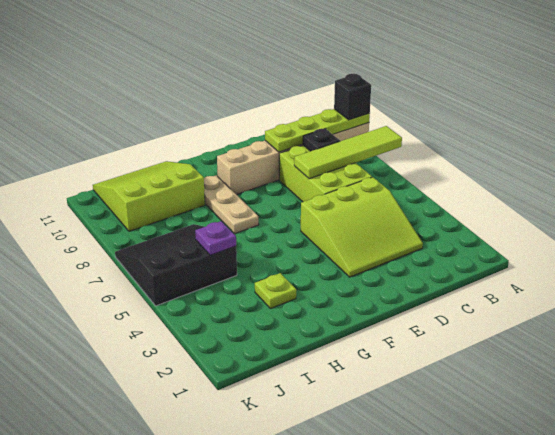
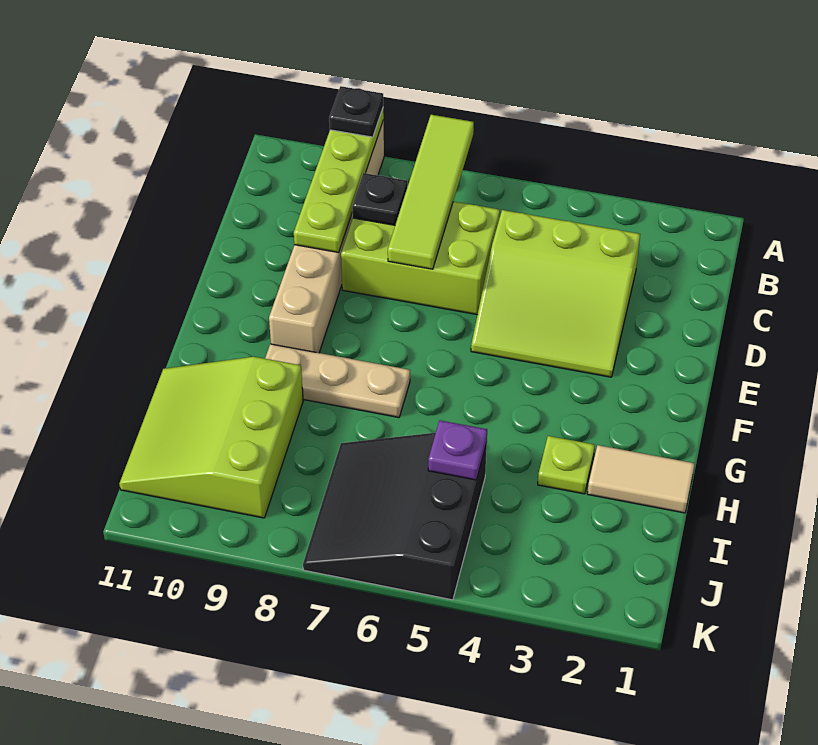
black 1x1 brick [334,74,371,120] -> black 1x1 plate [329,86,383,137]
lime 3x3 slope [301,177,423,277] -> lime 3x3 slope turned to [471,210,640,377]
none -> tan 1x2 tile [587,445,695,513]

